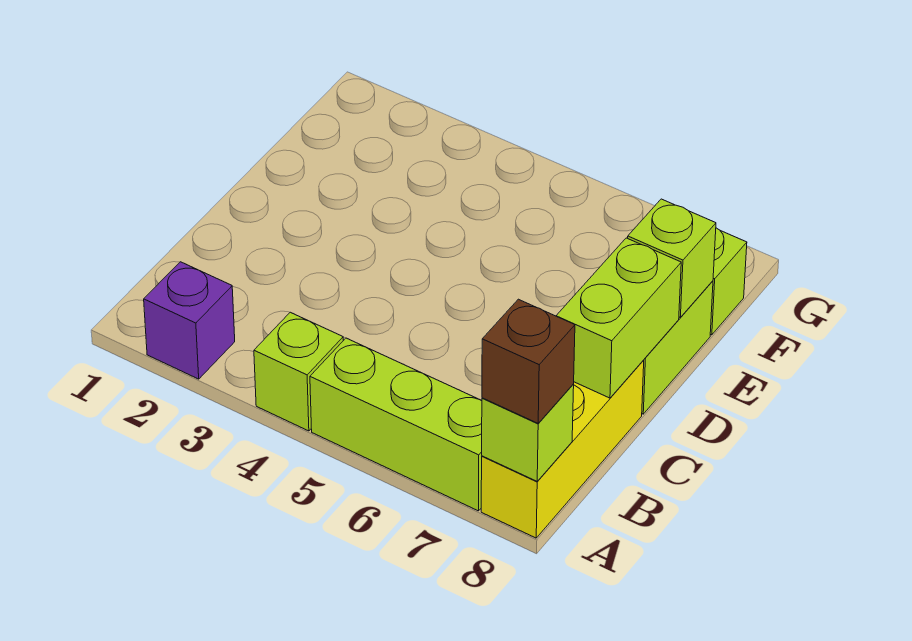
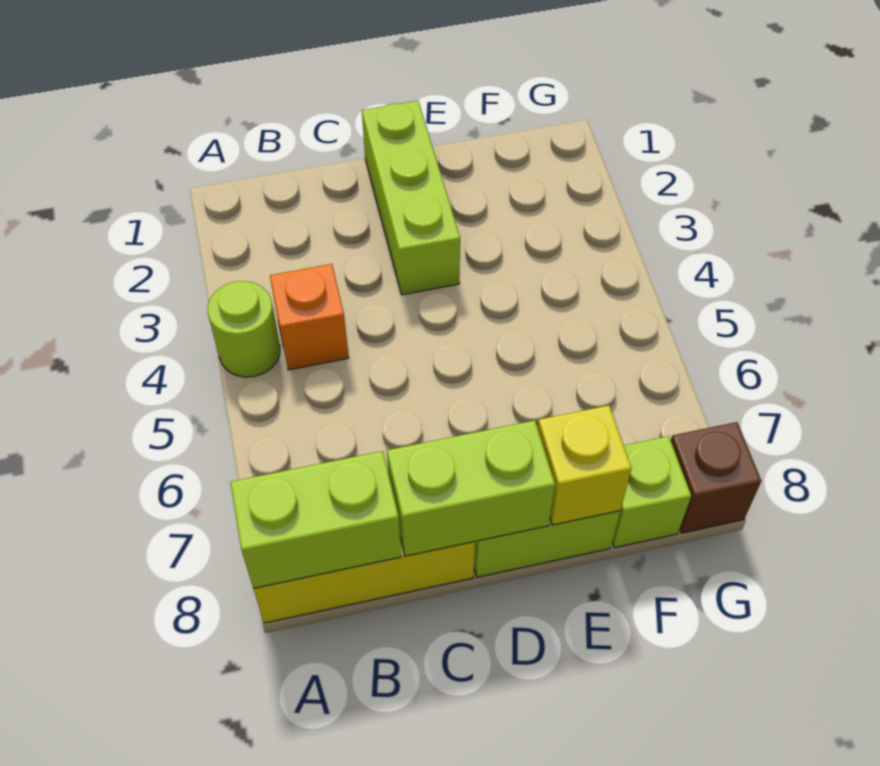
purple 1x1 brick [144,262,235,379] -> none
lime 1x1 brick [254,312,343,431] -> lime 1x1 round brick [208,281,280,377]
lime 1x3 brick [310,338,482,511] -> lime 1x3 brick moved to [362,101,460,295]
lime 1x1 brick [482,384,574,481] -> lime 1x2 brick [230,451,401,588]
brown 1x1 brick [482,299,575,423] -> brown 1x1 brick moved to [671,422,761,533]
none -> orange 1x1 brick [270,264,349,370]
lime 1x1 brick [628,199,716,318] -> yellow 1x1 brick [538,405,632,525]

